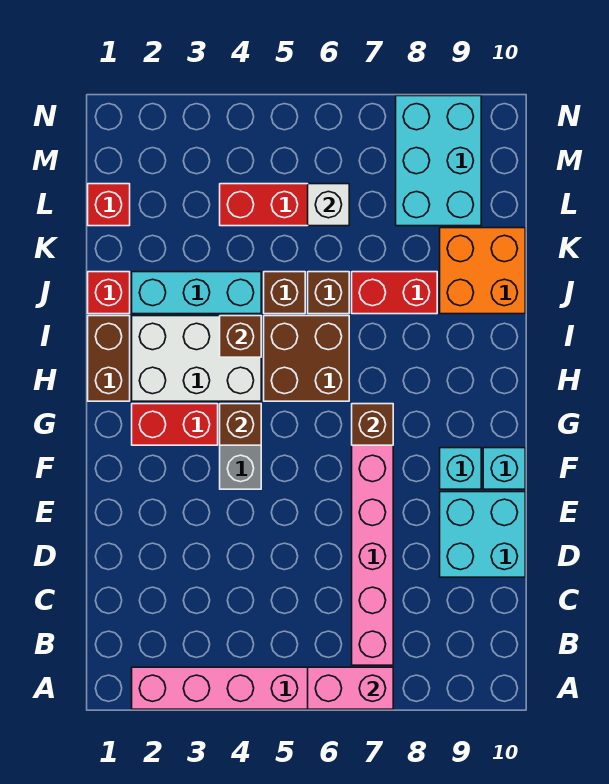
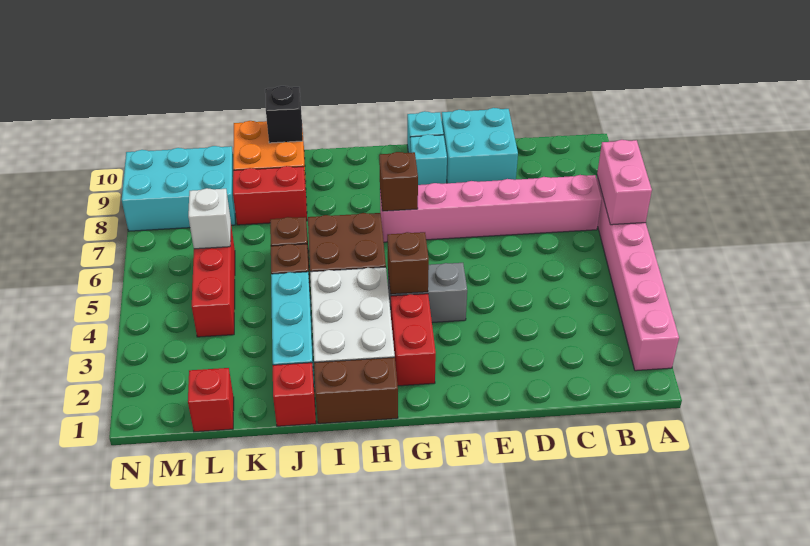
brown 1x1 brick [220,316,261,357] -> none
red 1x2 brick [352,272,437,314] -> red 1x2 brick turned to [233,166,307,225]
none -> black 1x1 brick [265,86,303,143]

